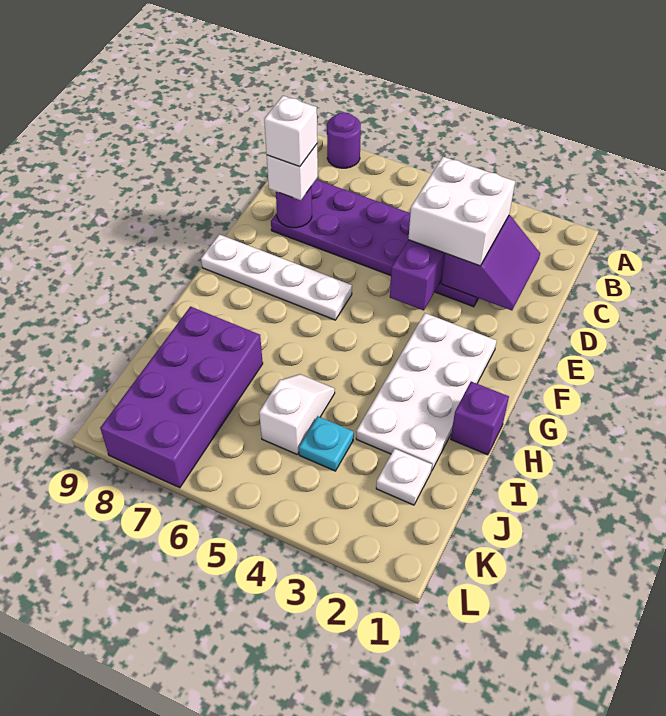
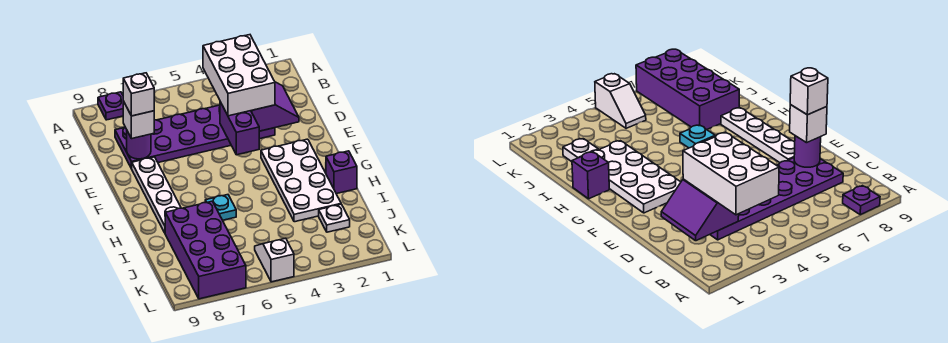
purple 1x1 round brick [327,112,361,168] -> purple 1x1 plate [98,92,123,120]
white 2x2 brick [408,157,515,266] -> white 2x3 brick [203,35,275,116]
white 1x4 plate [201,234,352,320] -> white 1x4 plate turned to [132,157,181,233]
white 1x2 slope [259,374,335,454] -> white 1x2 slope moved to [255,238,294,282]
cyan 1x1 plate [299,416,354,471] -> cyan 1x1 plate moved to [205,195,236,220]

